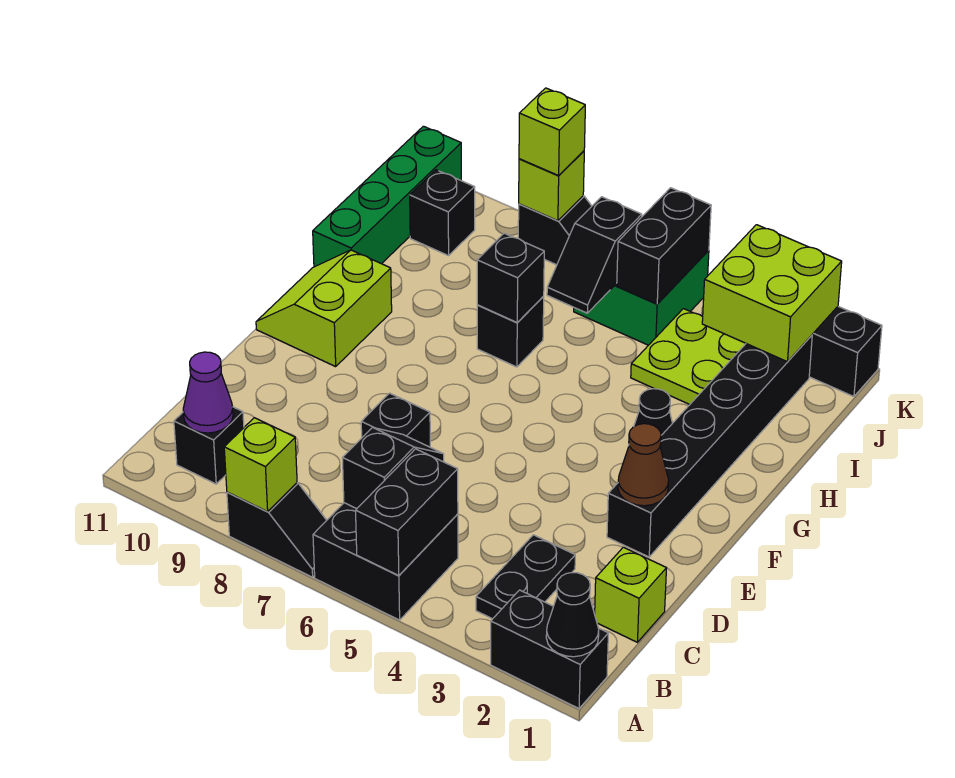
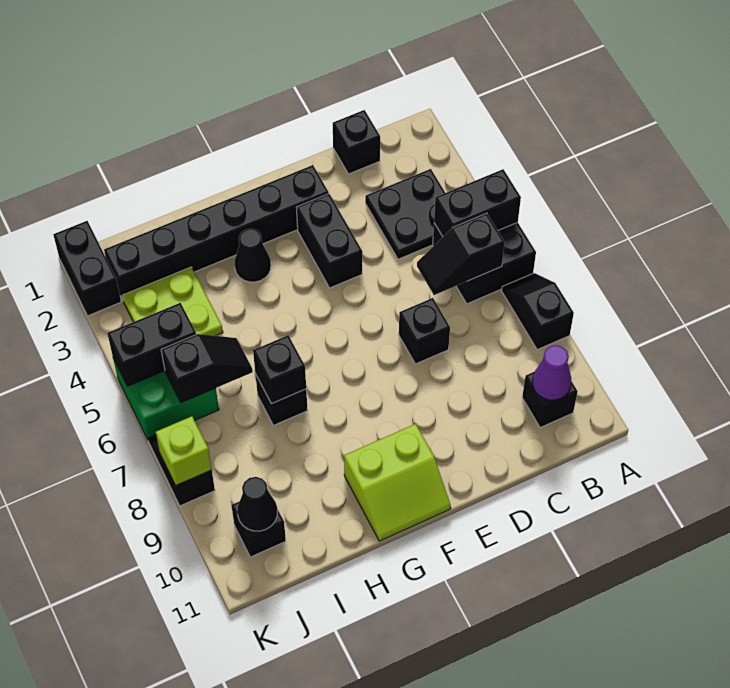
black 1x2 brick [491,590,608,708] -> black 1x2 brick moved to [296,194,362,288]
black 1x1 cone [546,573,599,657] -> black 1x1 cone moved to [237,477,277,531]
lime 1x1 brick [224,418,297,512] -> none
black 1x2 plate [476,535,575,619] -> black 2x2 plate [365,169,445,259]
lime 1x1 brick [595,547,667,642] -> black 1x1 brick [333,110,380,174]
brown 1x1 cone [618,424,669,506] -> none
green 1x4 brick [313,126,461,267] -> none
lime 2x2 brick [702,225,842,362] -> none
lime 1x1 brick [519,88,585,176] -> none

